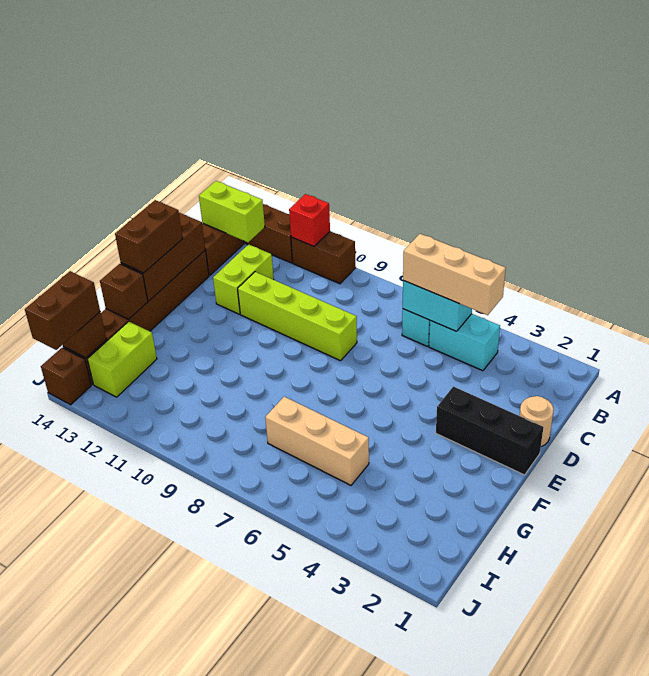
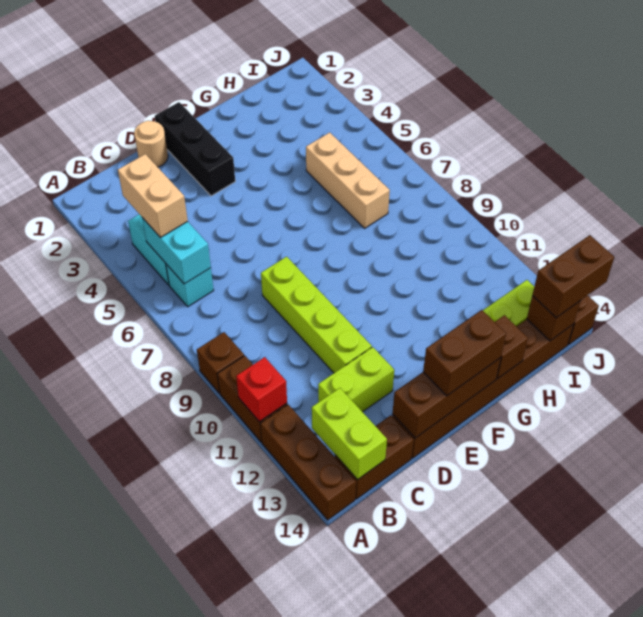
none -> brown 1x1 brick [197,332,244,393]
tan 1x3 brick [403,234,506,315] -> tan 1x2 brick [118,154,188,238]

